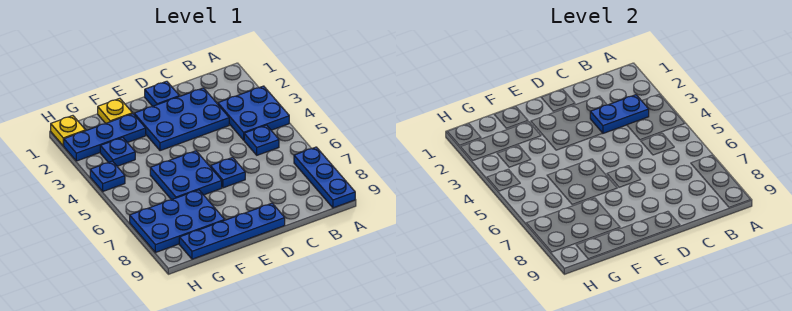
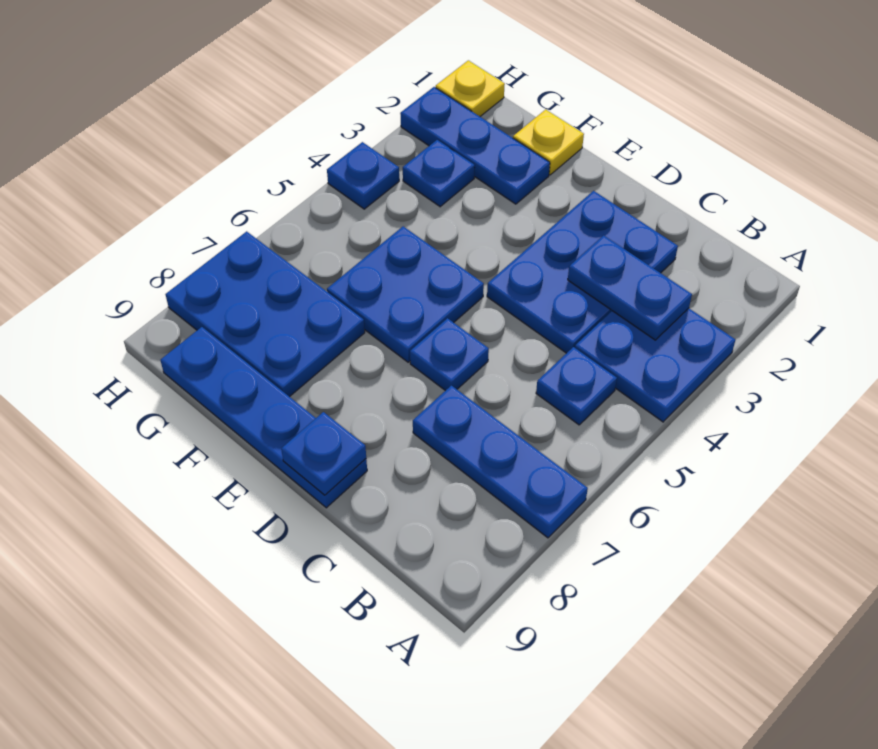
blue 1x3 plate [294,147,355,208] -> blue 1x3 plate turned to [413,385,588,538]
blue 2x3 plate [134,88,229,151] -> blue 2x3 plate turned to [487,191,678,353]
blue 1x1 plate [145,81,179,106] -> blue 1x1 plate moved to [281,412,366,495]

